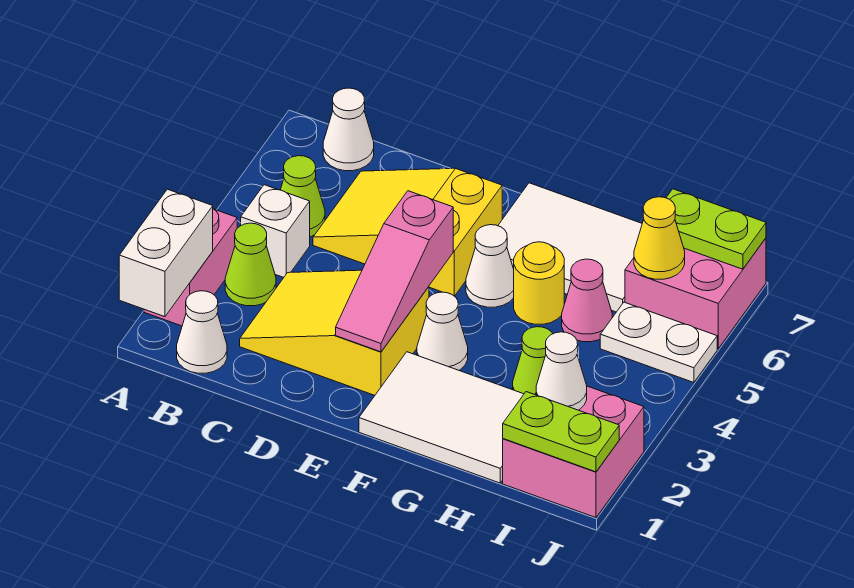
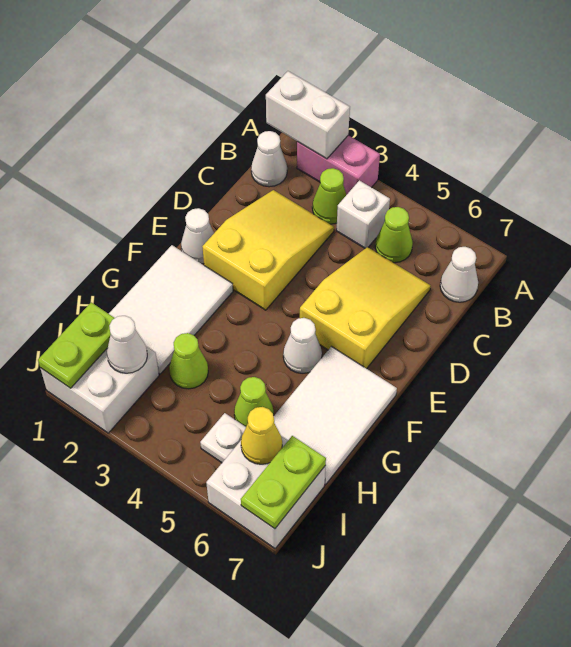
pink 1x3 slope [336,191,453,352] -> none
white 1x1 cone [417,292,468,370] -> white 1x1 cone moved to [181,208,214,264]
yellow 1x1 round brick [514,242,564,324] -> none
pink 1x1 cone [562,259,612,342] -> lime 1x1 cone [234,377,274,427]
pink 2x2 brick [503,386,644,518] -> white 2x2 brick [40,346,159,433]
white 1x2 plate [600,302,717,383] -> white 1x1 plate [200,413,246,463]
pink 2x2 brick [625,238,766,349] -> white 2x2 brick [206,436,326,548]

